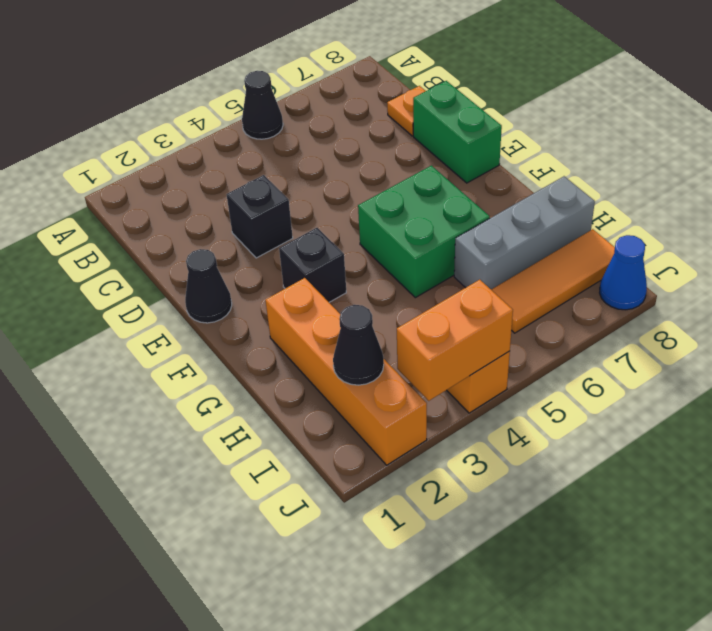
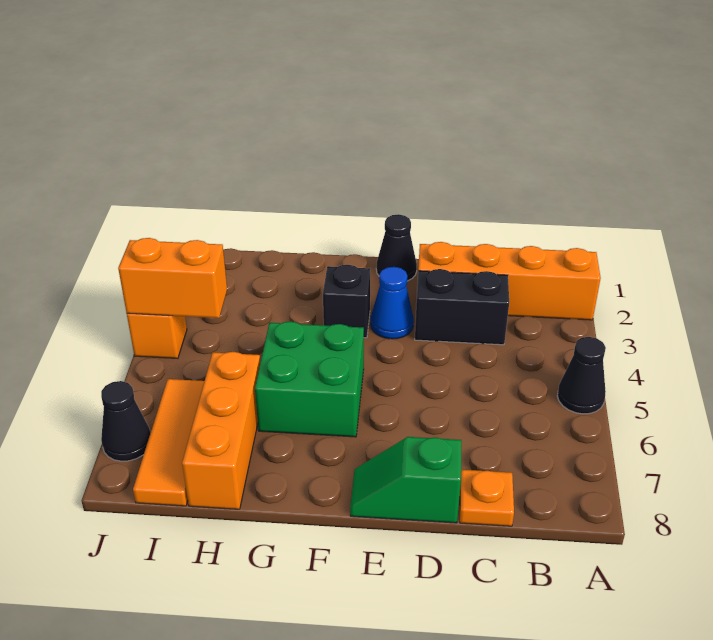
black 1x1 brick [227,175,293,258] -> black 1x2 brick [415,269,509,345]
green 1x2 brick [413,81,502,183] -> green 1x2 slope [350,437,461,523]
orange 1x4 brick [265,278,427,465] -> orange 1x4 brick moved to [418,242,601,320]
grey 1x3 brick [454,176,595,289] -> orange 1x3 brick [182,352,260,509]
black 1x1 cone [333,305,384,385] -> black 1x1 cone moved to [101,381,151,461]
orange 1x2 brick [397,280,513,401] -> orange 1x2 brick turned to [118,238,227,318]
blue 1x1 cone [600,235,647,310] -> blue 1x1 cone moved to [371,267,414,339]

